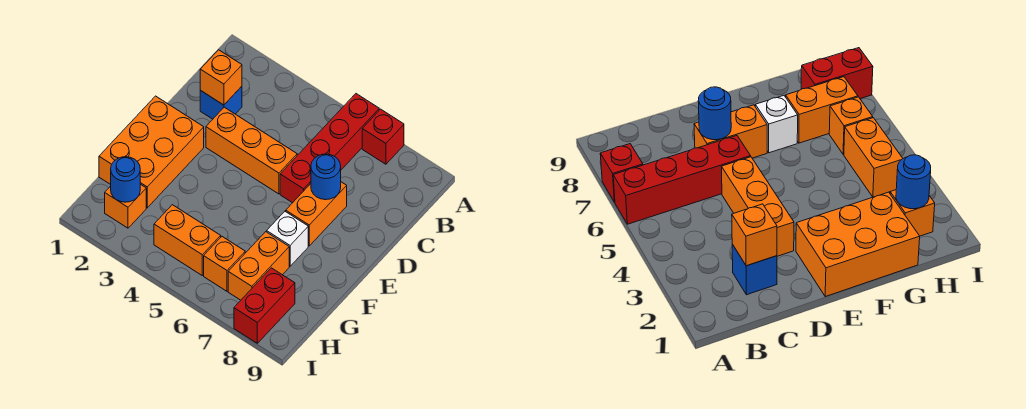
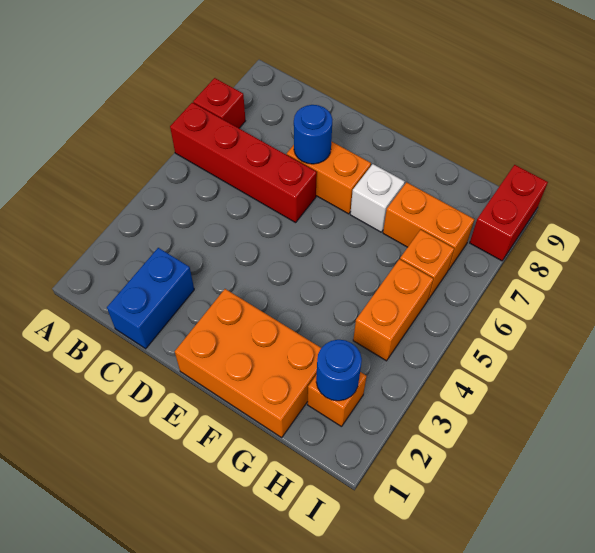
blue 1x1 brick [200,86,242,119] -> blue 1x2 brick [107,248,194,349]
orange 1x1 brick [200,50,242,105] -> none
orange 1x3 brick [206,107,297,194] -> none
red 1x2 brick [234,268,295,343] -> red 1x2 brick turned to [470,165,548,261]

